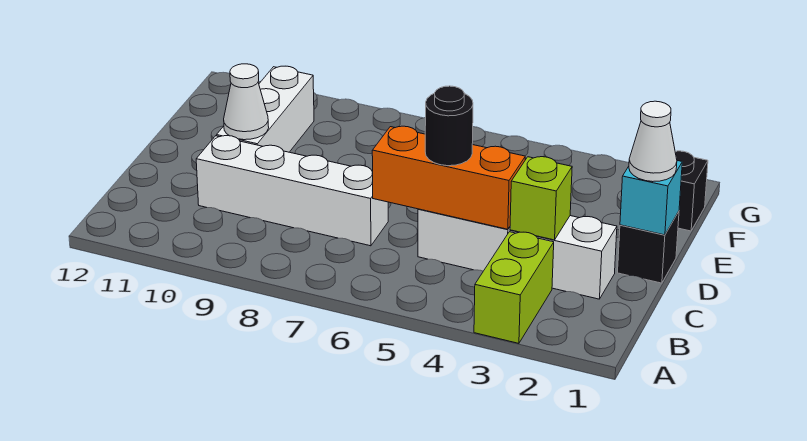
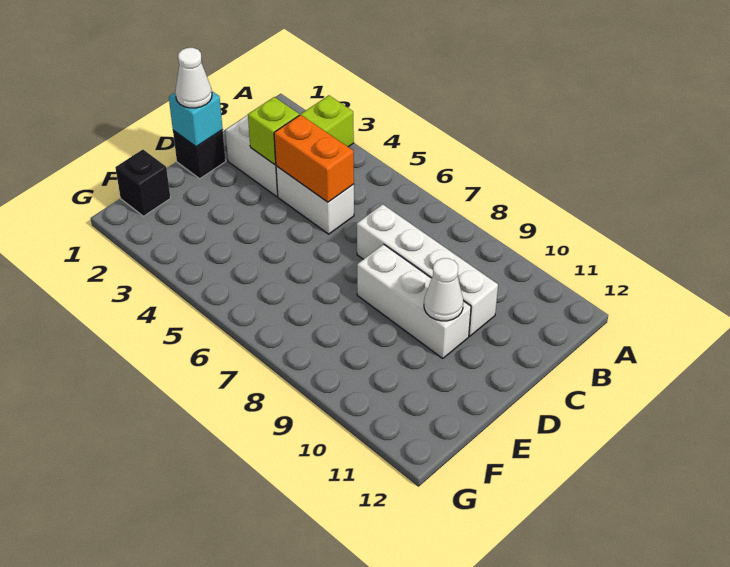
orange 1x3 brick [372,126,525,229] -> orange 1x2 brick [274,115,354,202]
black 1x1 round brick [425,86,473,166] -> none
white 1x3 brick [217,66,314,152] -> white 1x3 brick turned to [357,244,471,358]

